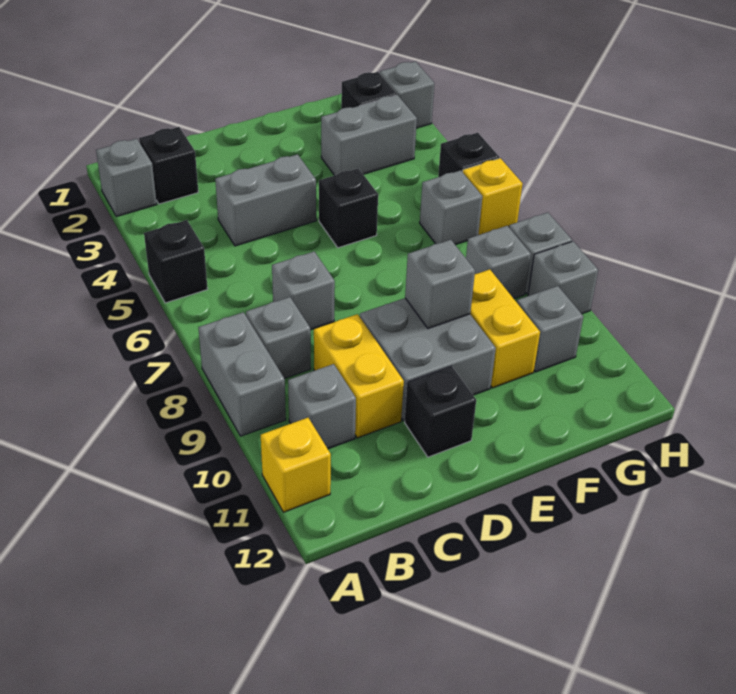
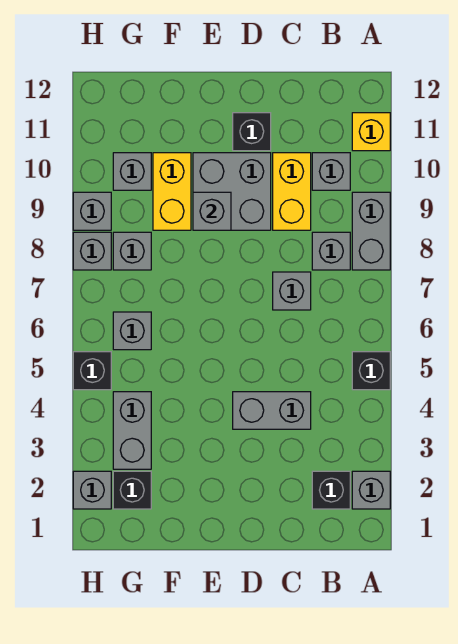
black 1x1 brick [319,168,378,248] -> none
grey 1x2 brick [321,95,417,175] -> grey 1x2 brick turned to [113,392,151,469]
yellow 1x1 brick [463,158,523,235] -> none

